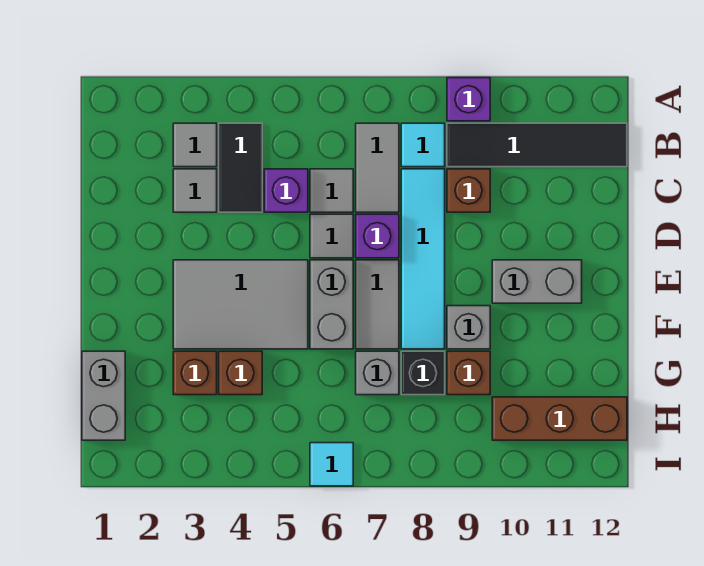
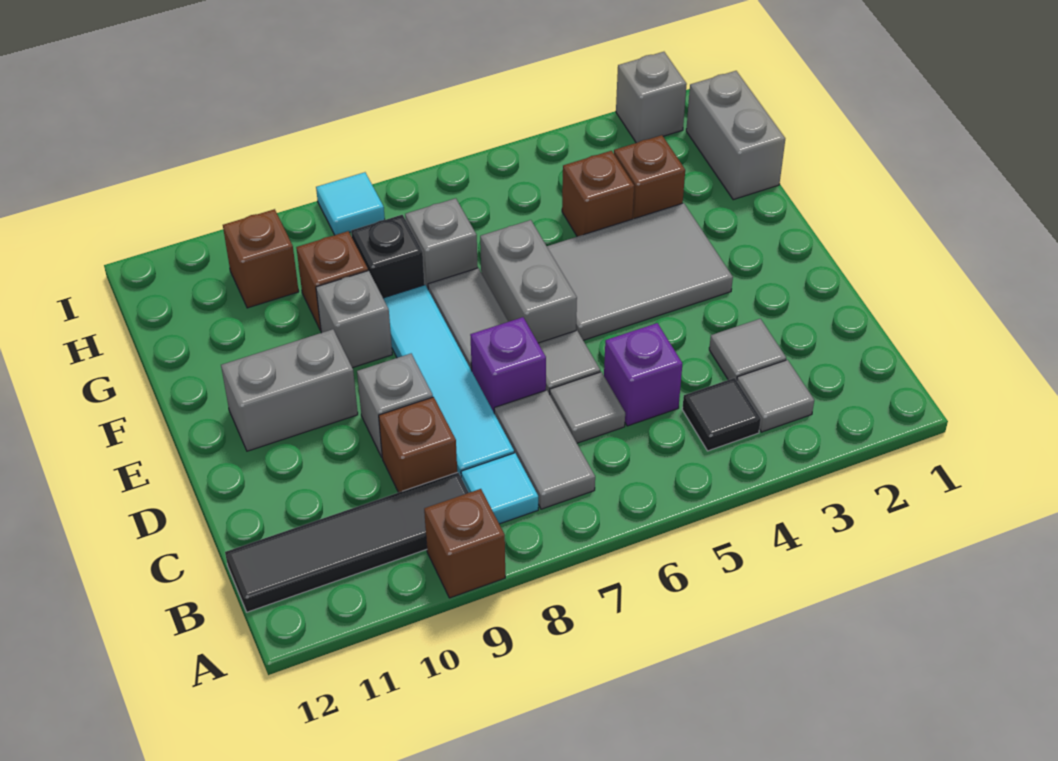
purple 1x1 brick [447,78,490,121] -> brown 1x1 brick [424,489,505,598]
black 1x2 tile [219,123,262,212] -> black 1x1 tile [682,378,761,451]
none -> grey 1x1 brick [357,354,433,457]
brown 1x3 brick [492,397,627,440] -> brown 1x1 brick [223,209,299,308]
none -> grey 1x1 brick [616,52,687,143]
cyan 1x1 tile [310,443,353,486] -> cyan 1x1 tile moved to [316,172,385,235]

